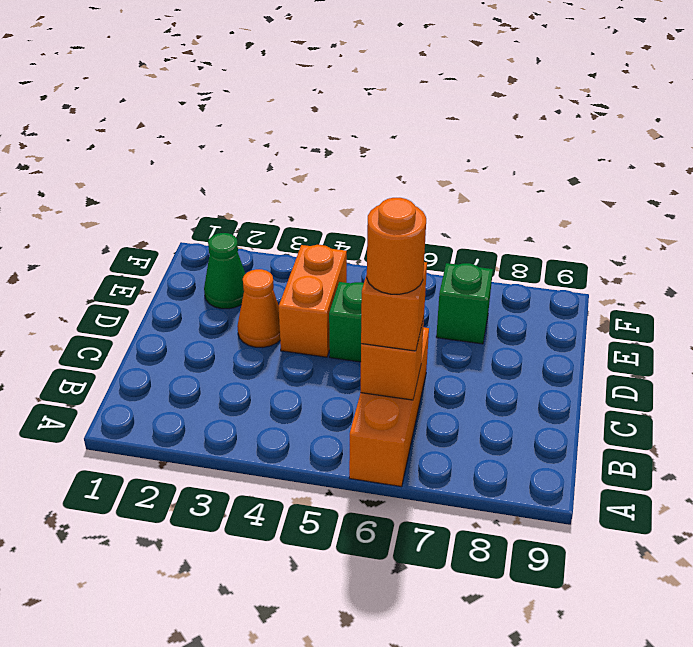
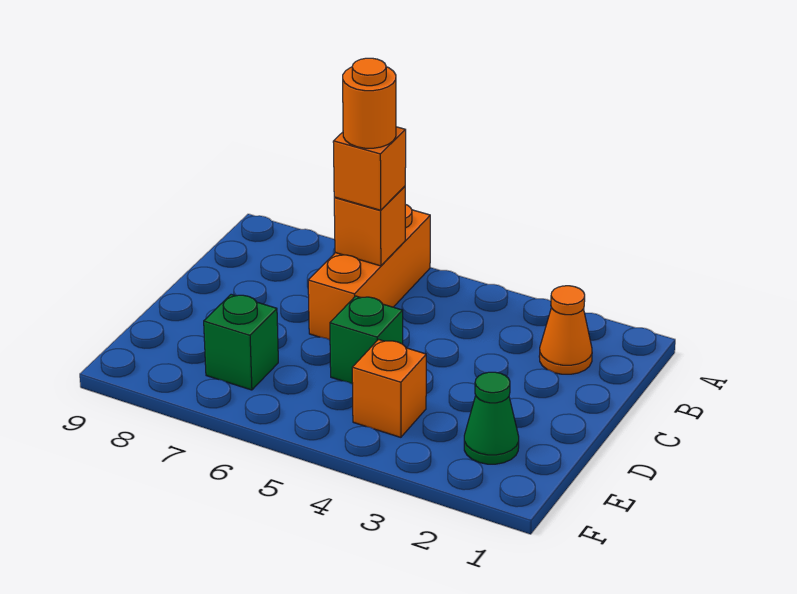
orange 1x1 cone [237,269,280,348] -> orange 1x1 cone moved to [539,286,592,374]
orange 1x2 brick [279,245,347,357] -> orange 1x1 brick [352,340,426,437]

